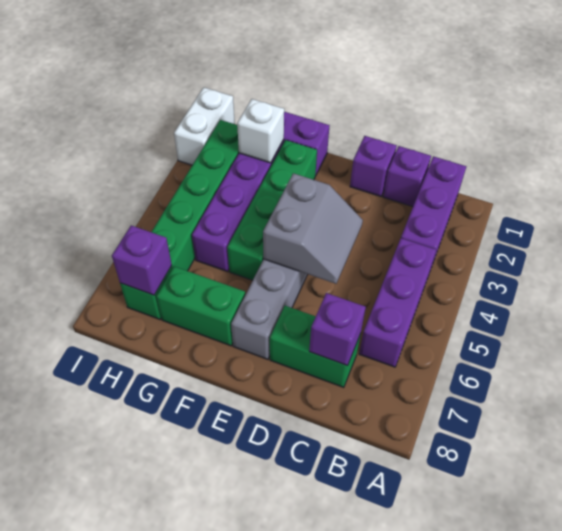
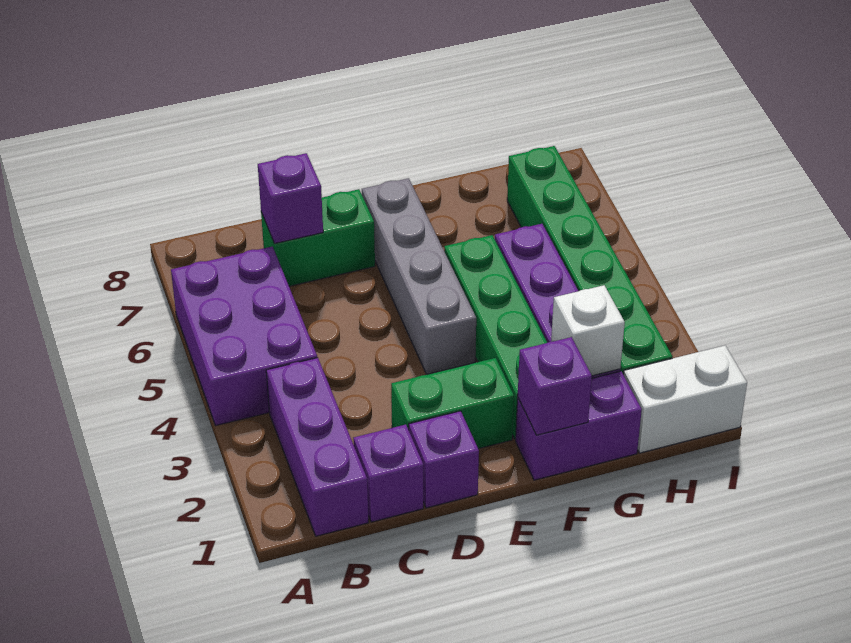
purple 1x3 brick [359,238,436,367] -> purple 2x3 brick [171,246,317,426]
grey 2x2 slope [263,173,363,284] -> none
green 1x2 brick [156,266,245,346] -> green 1x2 brick moved to [391,358,514,449]
purple 1x1 brick [112,226,172,295] -> purple 1x1 brick moved to [518,337,592,435]
white 1x2 brick [174,87,235,165] -> white 1x2 brick turned to [623,346,747,453]

